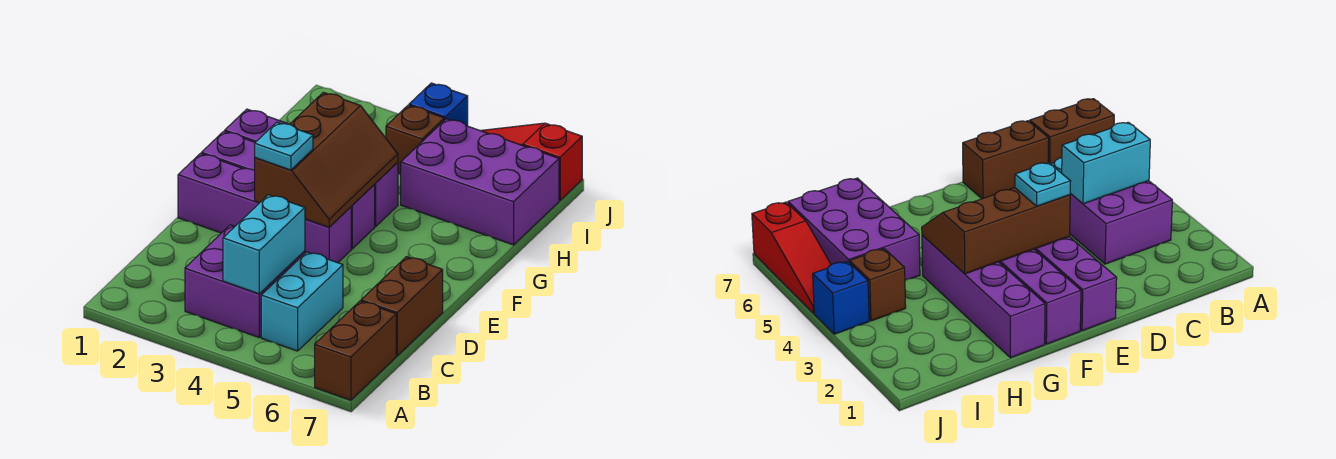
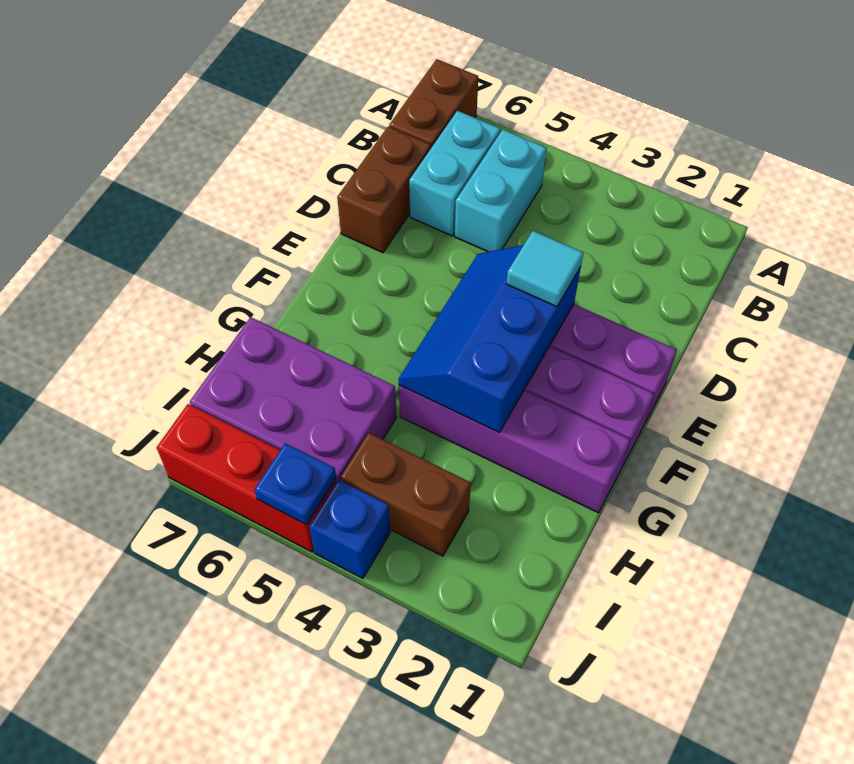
purple 2x2 brick [185,225,305,337] -> none
cyan 1x2 brick [223,195,305,294] -> cyan 1x2 brick moved to [409,111,500,236]
brown 2x3 slope [255,92,398,227] -> blue 2x3 slope [399,245,581,432]
cyan 1x1 plate [255,122,313,170] -> cyan 1x1 tile [506,231,583,307]
brown 1x1 brick [386,105,444,175] -> brown 1x2 brick [340,433,471,556]
red 1x3 slope [480,123,582,200] -> red 1x3 brick [157,404,337,552]
none -> blue 1x1 plate [254,443,336,525]

